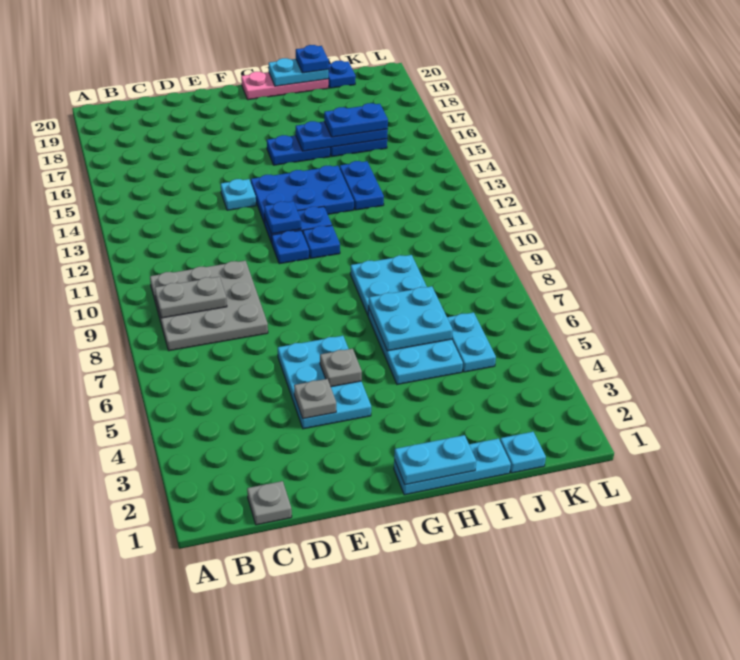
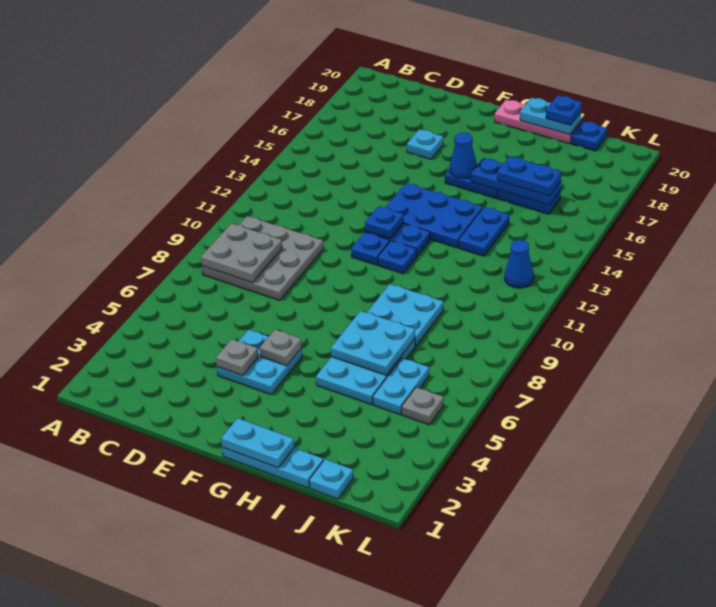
grey 1x2 plate [155,277,227,318] -> grey 2x2 plate [201,223,282,283]
grey 1x1 plate [247,481,292,525] -> grey 1x1 plate moved to [402,387,443,425]
cyan 2x3 plate [278,336,371,429] -> cyan 2x2 plate [217,330,302,394]
cyan 1x1 plate [221,179,256,210] -> cyan 1x1 plate moved to [407,129,443,159]
none -> blue 1x1 cone [450,133,477,178]
none -> blue 1x1 cone [505,240,534,288]

